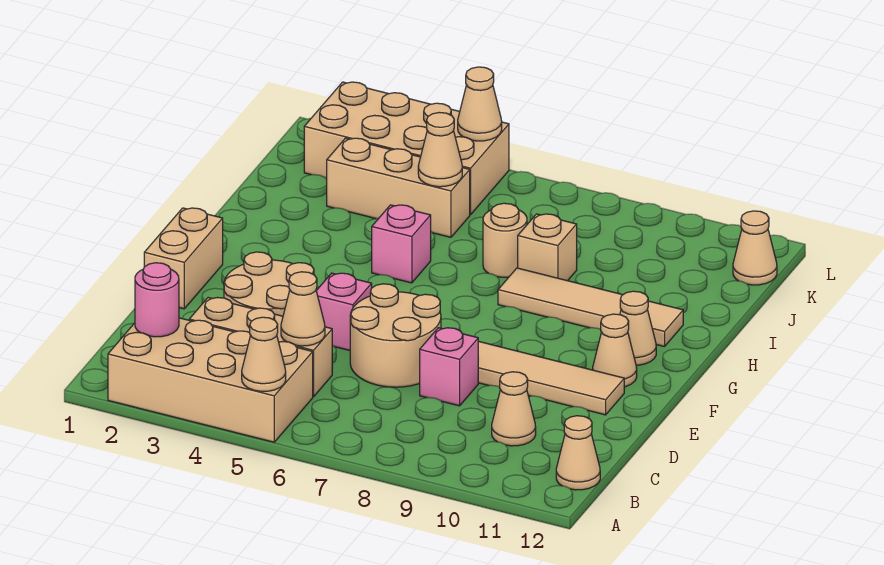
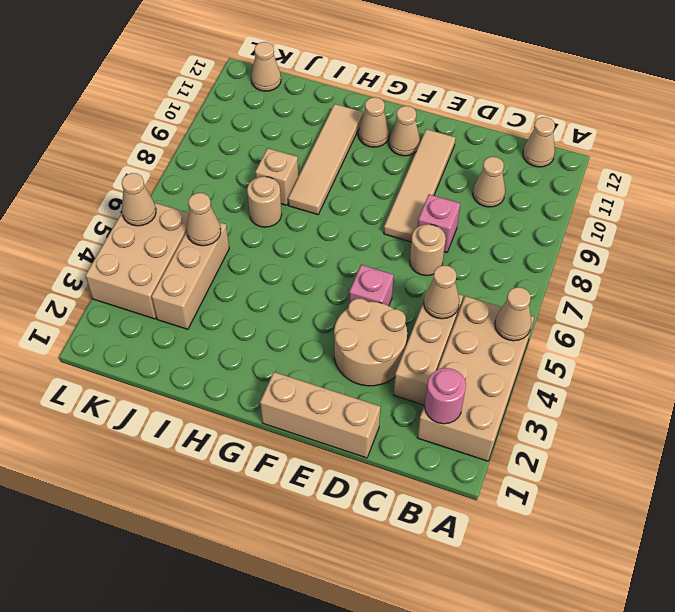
tan 2x2 round brick [350,284,441,387] -> tan 1x1 round brick [410,224,446,276]
tan 1x2 brick [144,208,223,309] -> tan 1x3 brick [260,372,380,458]
pink 1x1 brick [372,205,431,283] -> none
tan 2x4 brick [304,82,509,215] -> tan 2x3 brick [85,203,189,319]

